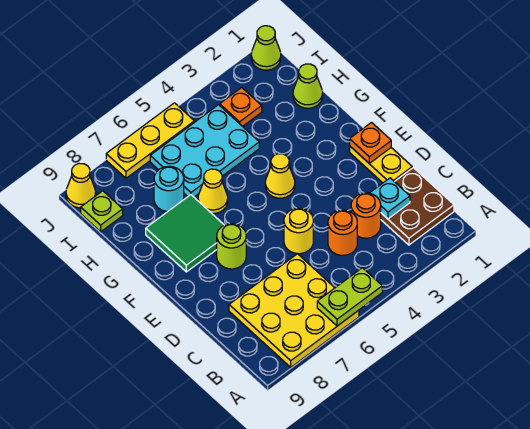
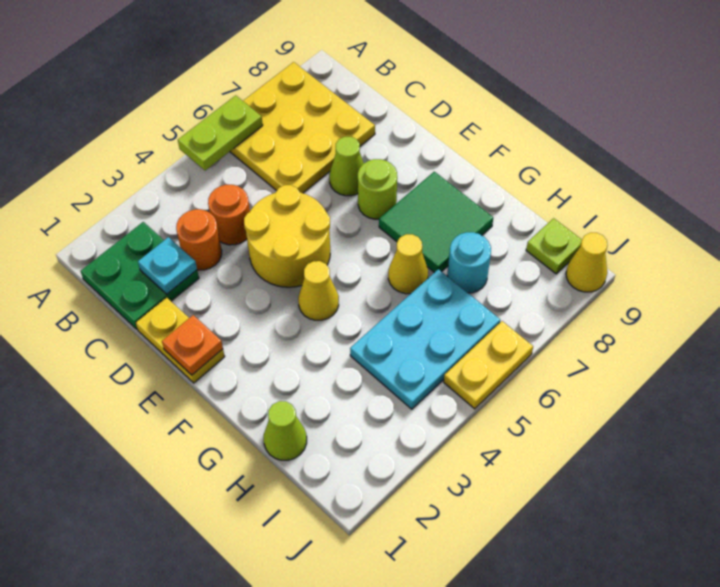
brown 2x2 plate [381,168,454,245] -> green 2x2 plate [81,222,199,329]
yellow 1x1 round brick [284,208,313,254] -> yellow 2x2 round brick [244,185,330,287]
orange 1x1 plate [220,88,262,126] -> none
lime 1x1 cone [251,26,281,70] -> lime 1x1 cone moved to [329,137,364,196]
yellow 1x3 plate [106,103,194,178] -> yellow 1x2 plate [444,321,533,409]

